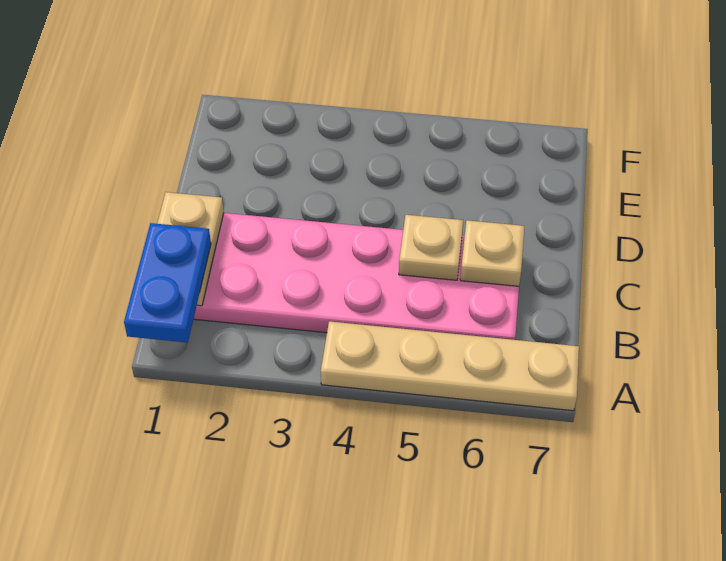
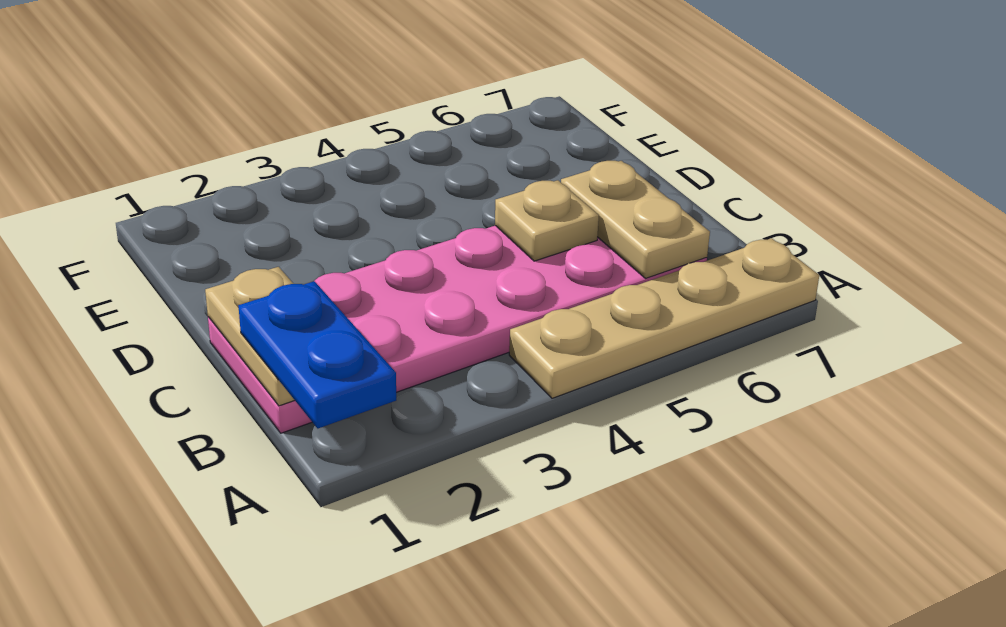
tan 1x1 plate [460,220,525,286] -> tan 1x2 plate [561,161,710,278]

